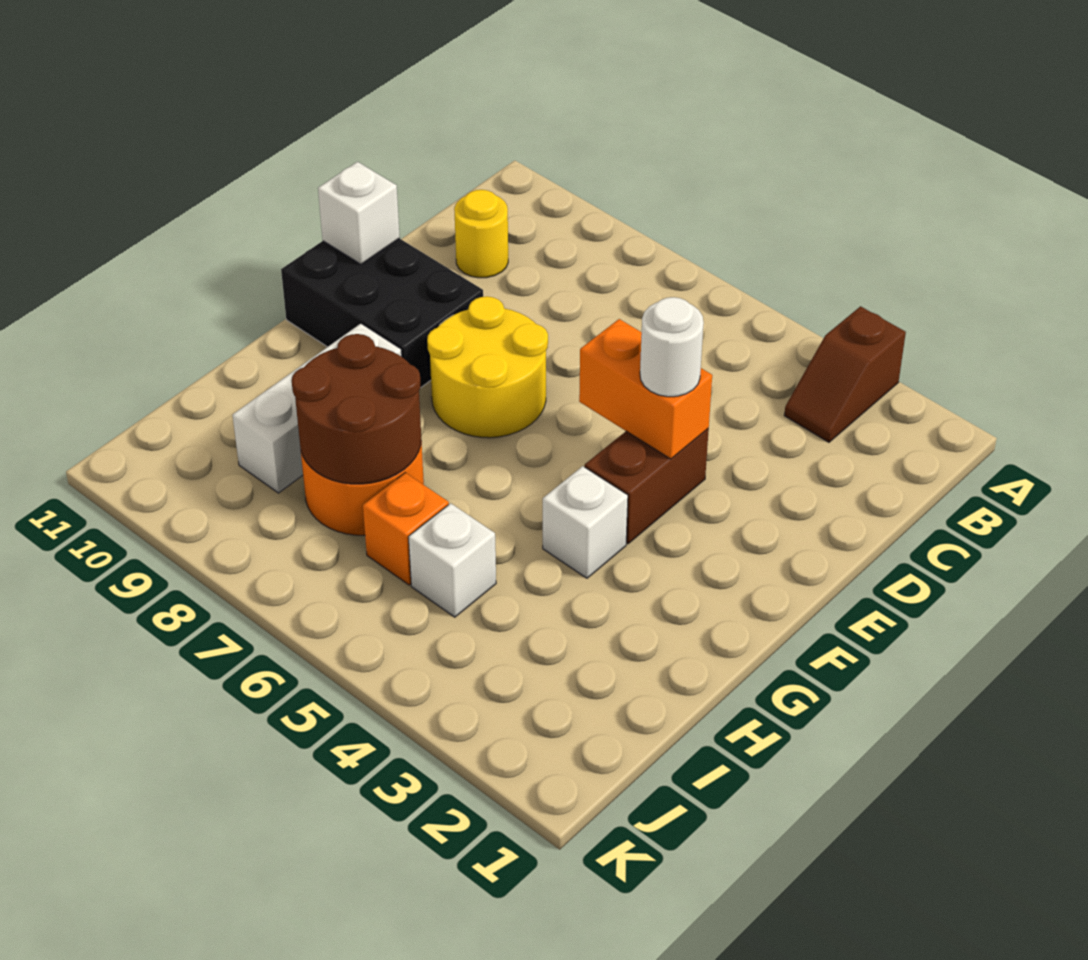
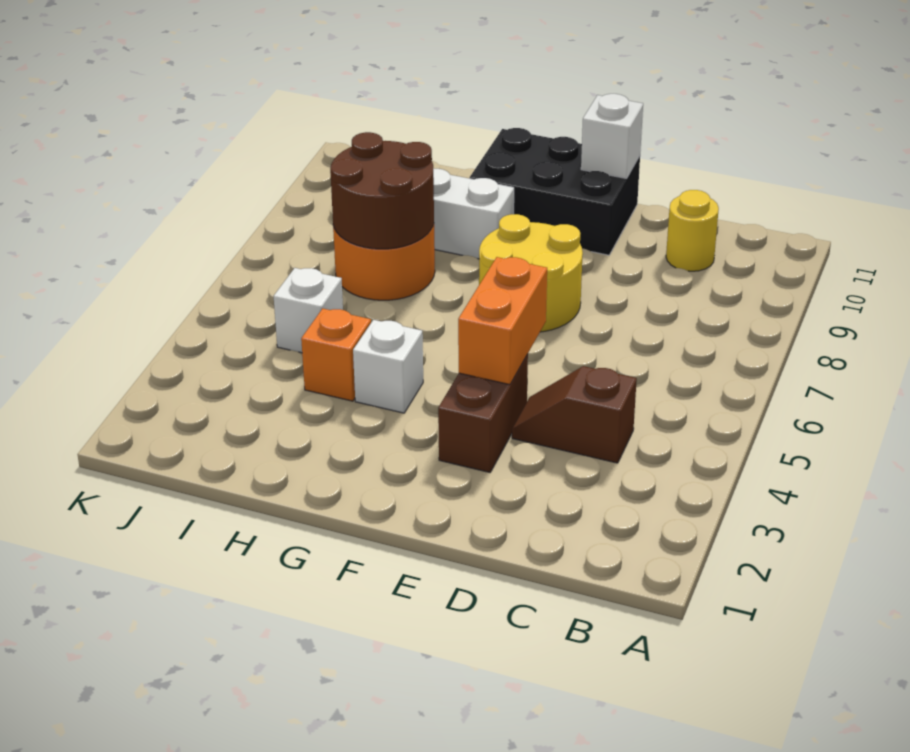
brown 1x2 slope [784,306,906,442] -> brown 1x2 slope moved to [512,366,637,463]
brown 1x2 brick [585,428,709,544] -> brown 1x2 brick turned to [438,354,528,472]
white 1x1 round brick [640,297,704,397] -> none
black 2x3 brick [281,238,483,388] -> black 2x3 brick turned to [470,128,640,255]
orange 1x1 brick [363,473,449,585] -> orange 1x1 brick moved to [301,308,371,401]

